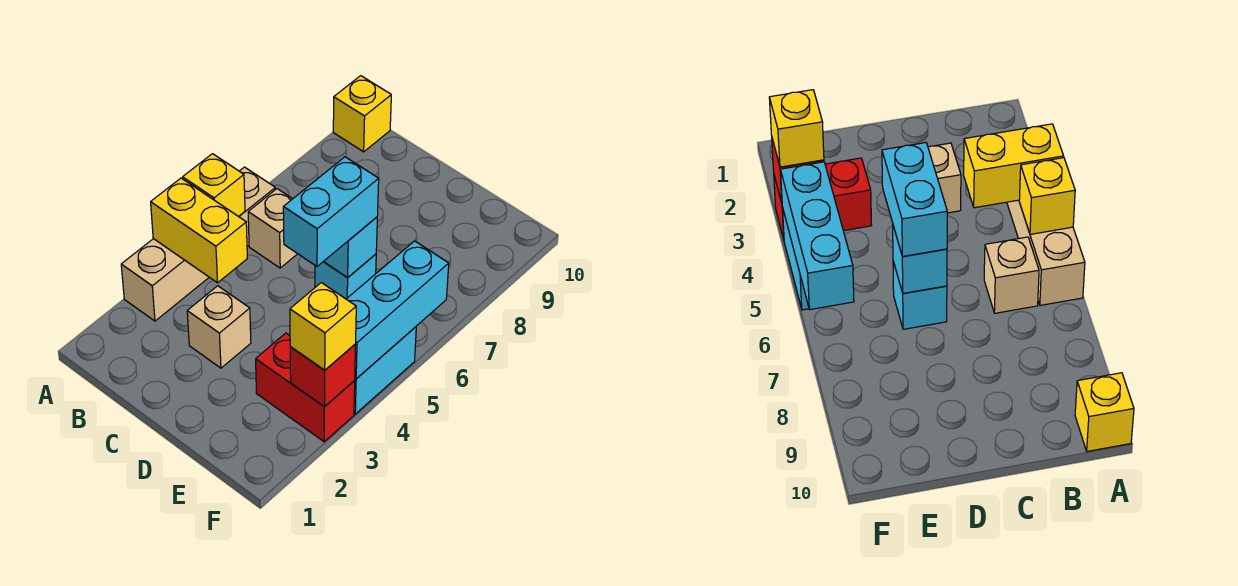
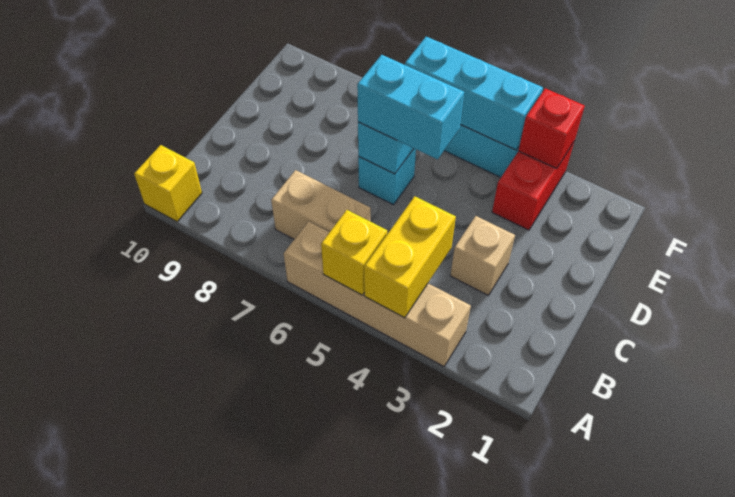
tan 1x1 brick [248,189,297,268] -> tan 1x2 brick [271,170,370,239]
yellow 1x1 brick [290,283,356,370] -> none

